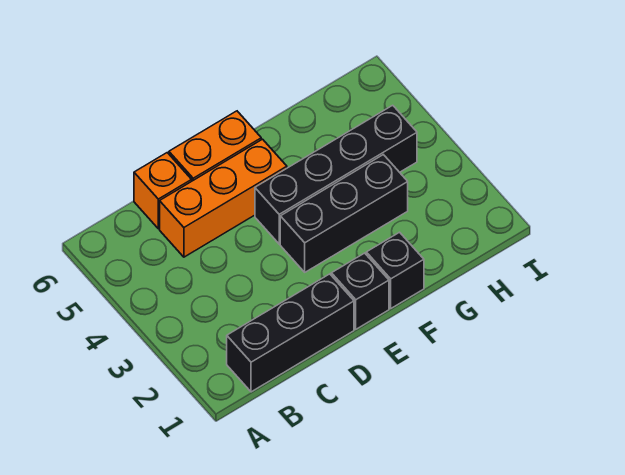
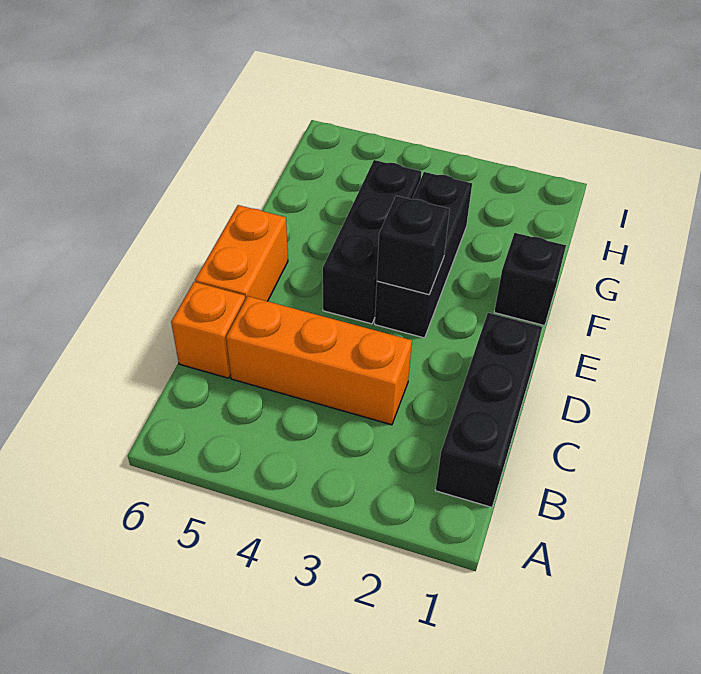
orange 1x3 brick [160,139,287,257] -> orange 1x3 brick turned to [226,296,412,425]
black 1x1 brick [331,253,389,329] -> black 1x1 brick moved to [377,196,450,295]
black 1x4 brick [255,105,417,244] -> black 1x3 brick [323,160,421,324]

